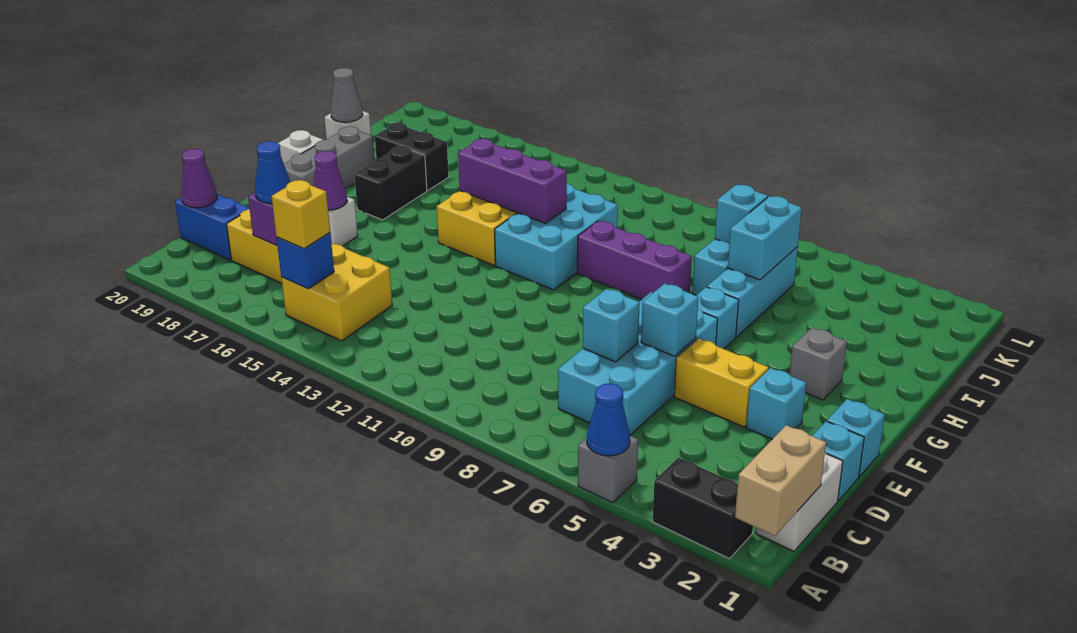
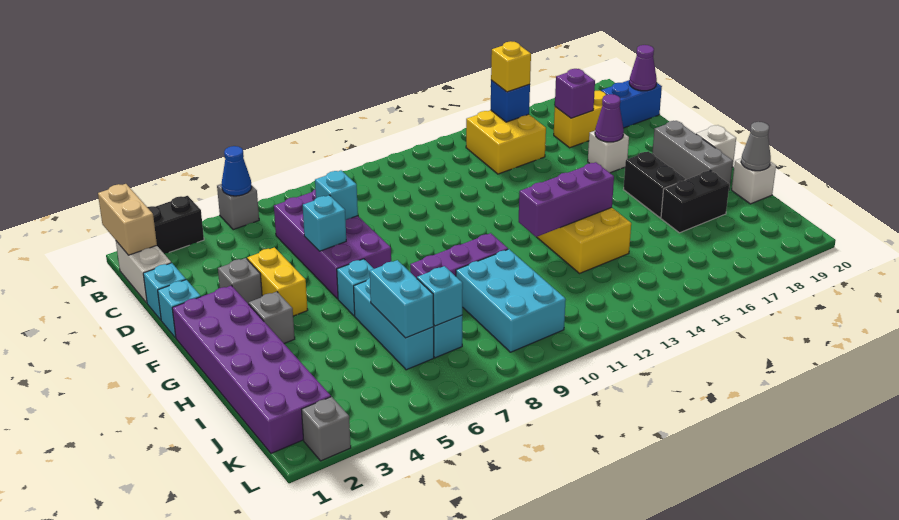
cyan 2x4 brick [558,292,718,435] -> purple 2x4 brick [274,190,391,299]
blue 1x1 cone [255,141,290,203] -> none
cyan 1x1 brick [746,368,806,439] -> grey 1x1 brick [218,258,262,304]
yellow 1x2 brick [674,339,769,427] -> yellow 1x2 brick turned to [247,248,308,316]
none -> purple 2x6 brick [172,286,331,453]
cyan 2x3 brick [495,184,618,290] -> cyan 2x3 brick moved to [456,249,566,352]
none -> grey 1x1 brick [301,397,351,461]

